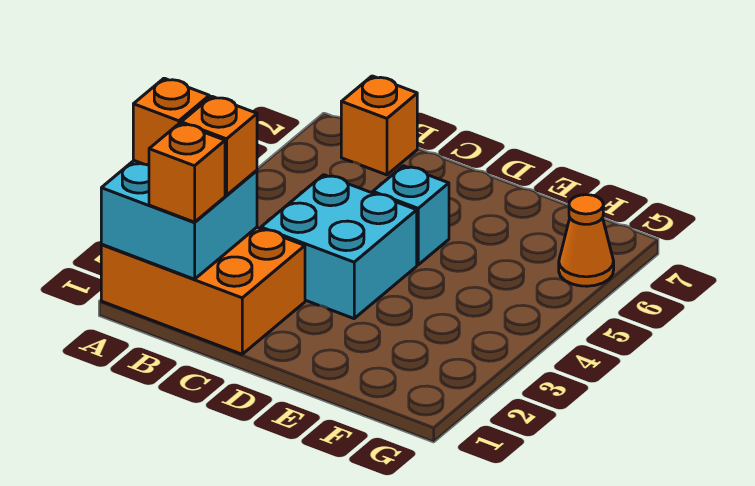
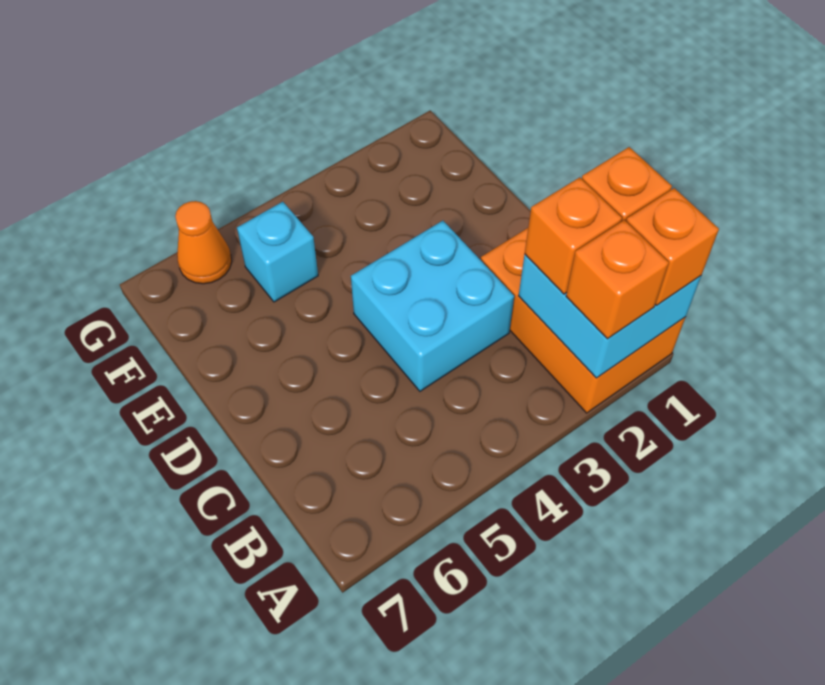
orange 1x1 brick [341,76,417,175] -> orange 1x1 brick moved to [626,188,719,305]
cyan 1x1 brick [373,166,449,265] -> cyan 1x1 brick moved to [237,202,318,302]

